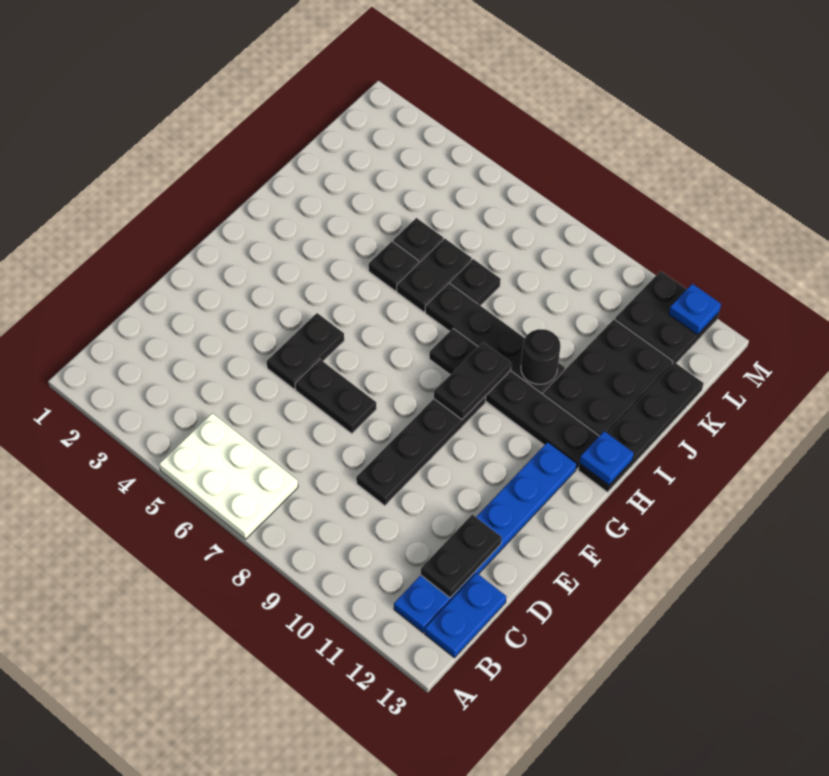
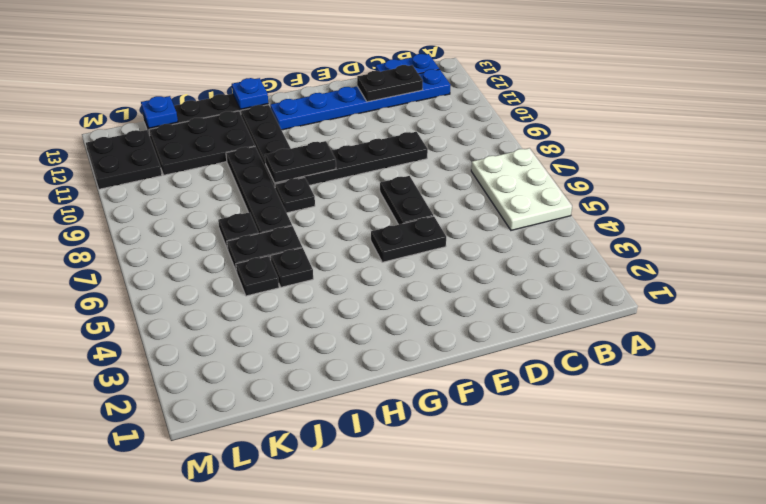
black 1x1 round brick [521,329,561,384] -> none
blue 1x1 plate [669,284,721,335] -> blue 1x1 plate moved to [141,96,178,128]

